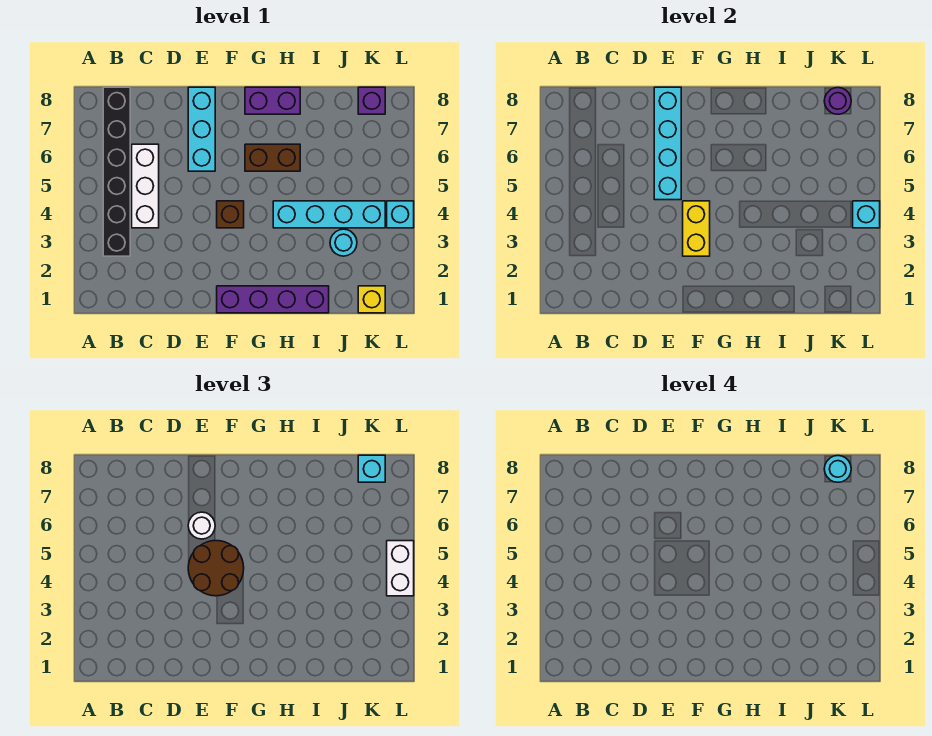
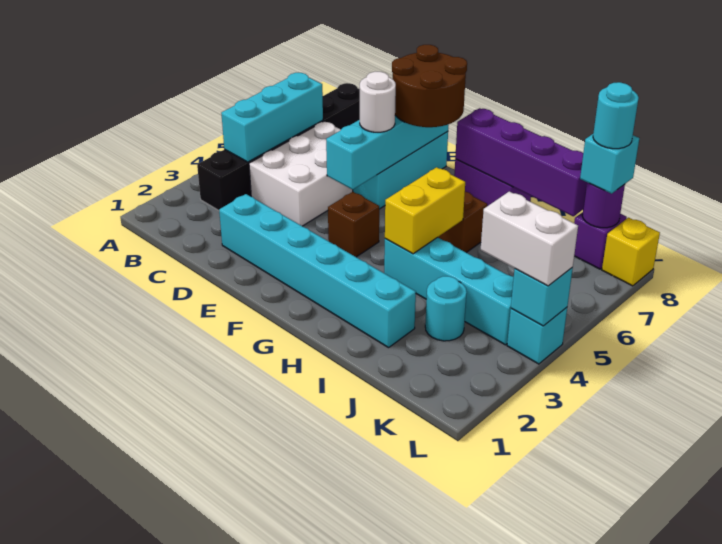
none -> cyan 1x3 brick [221,73,323,162]
white 1x3 brick [132,144,159,228] -> white 2x3 brick [249,121,353,226]
none -> cyan 1x6 brick [219,194,416,348]
brown 2x2 round brick [188,541,244,596] -> brown 2x2 round brick moved to [392,45,467,127]
purple 1x4 brick [217,286,329,313] -> purple 1x4 brick moved to [455,108,587,216]
yellow 1x2 brick [683,201,710,256] -> yellow 1x2 brick moved to [385,167,465,254]
yellow 1x1 brick [358,286,385,313] -> yellow 1x1 brick moved to [602,218,660,286]
white 1x2 brick [387,541,414,596] -> white 1x2 brick turned to [481,191,578,286]

